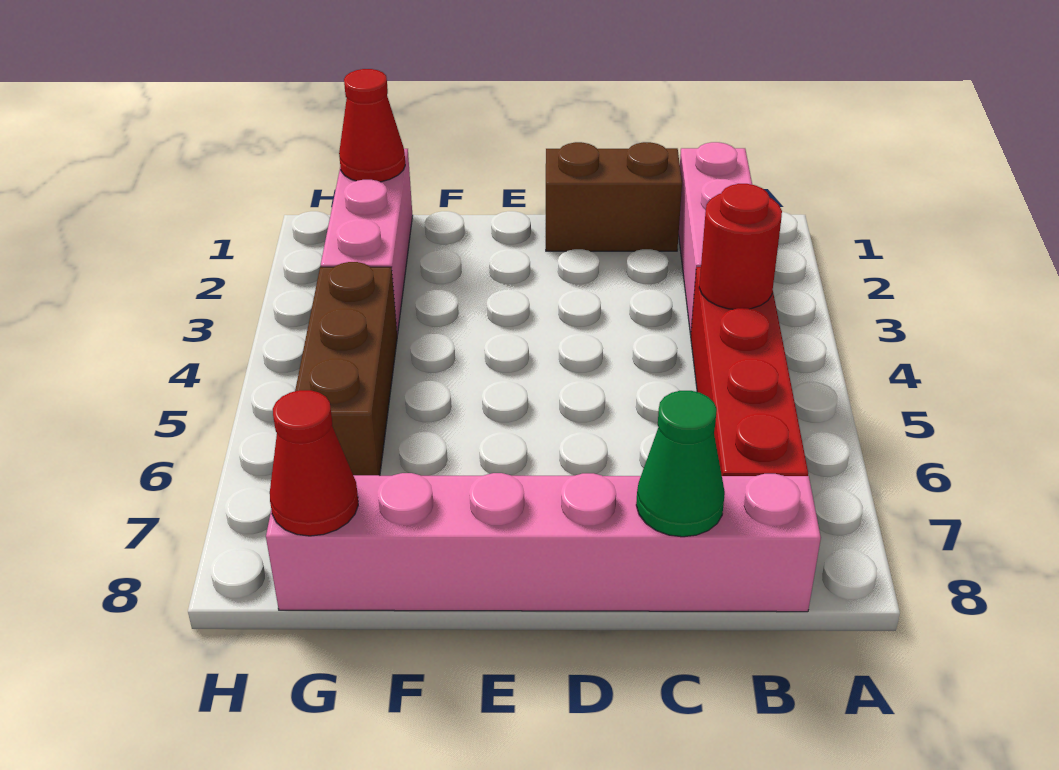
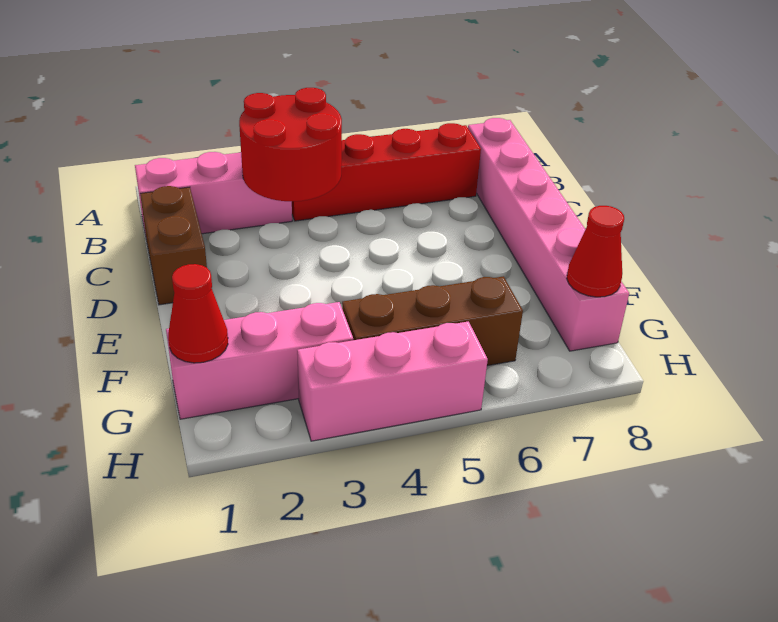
red 1x1 round brick [699,184,782,309] -> red 2x2 round brick [239,88,342,201]
green 1x1 cone [636,391,725,537] -> none
none -> pink 1x3 brick [297,322,488,441]

